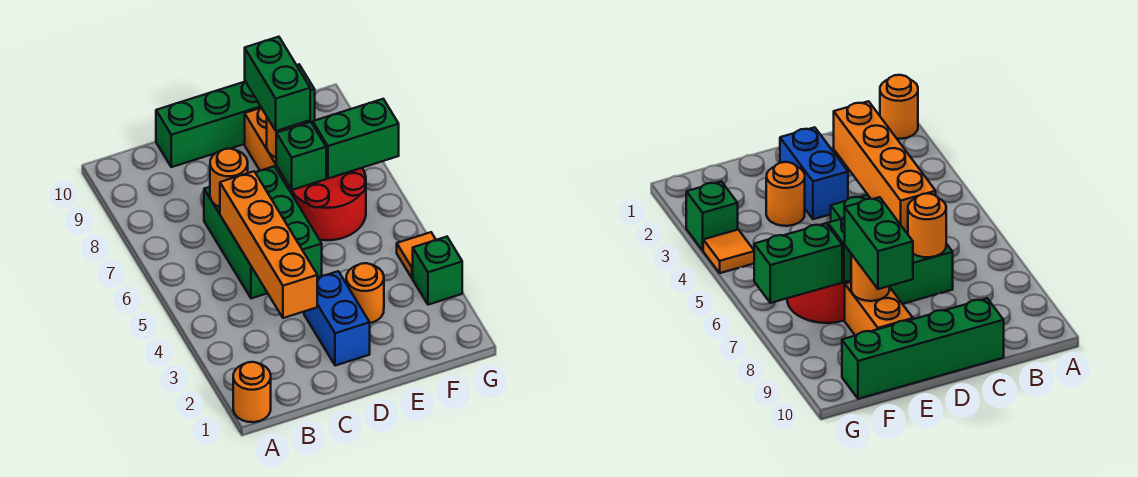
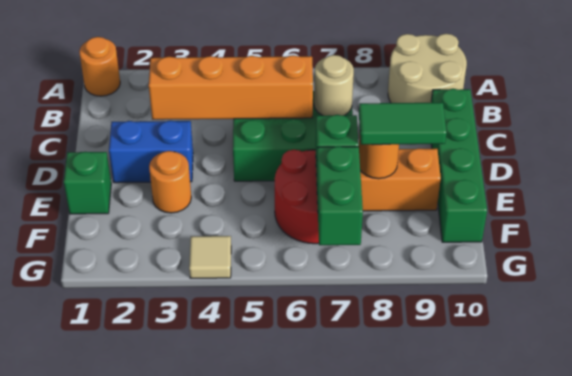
none -> tan 2x2 round brick [388,34,467,103]
orange 1x1 round brick [210,149,248,207] -> tan 1x1 round brick [314,55,354,116]
green 1x2 brick [245,37,310,131] -> green 1x2 tile [359,103,447,145]
green 1x1 brick [413,237,462,305] -> green 1x1 brick moved to [64,152,111,214]
orange 1x1 tile [397,232,436,278] -> tan 1x1 tile [189,236,231,278]

